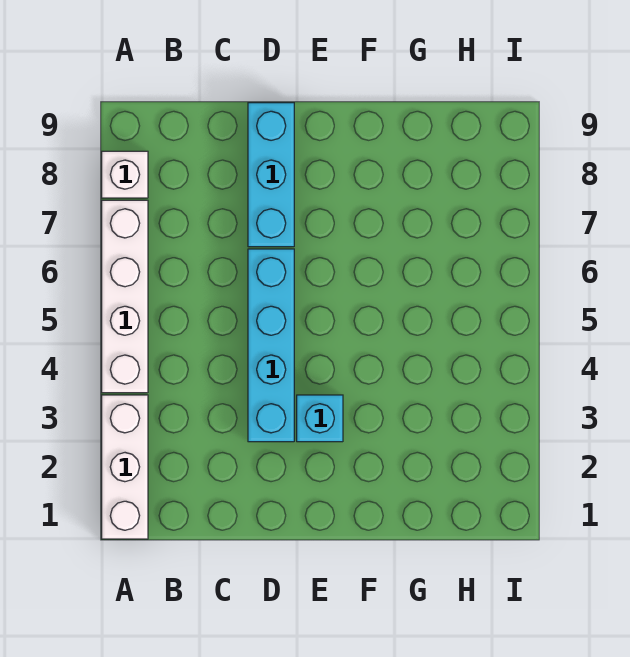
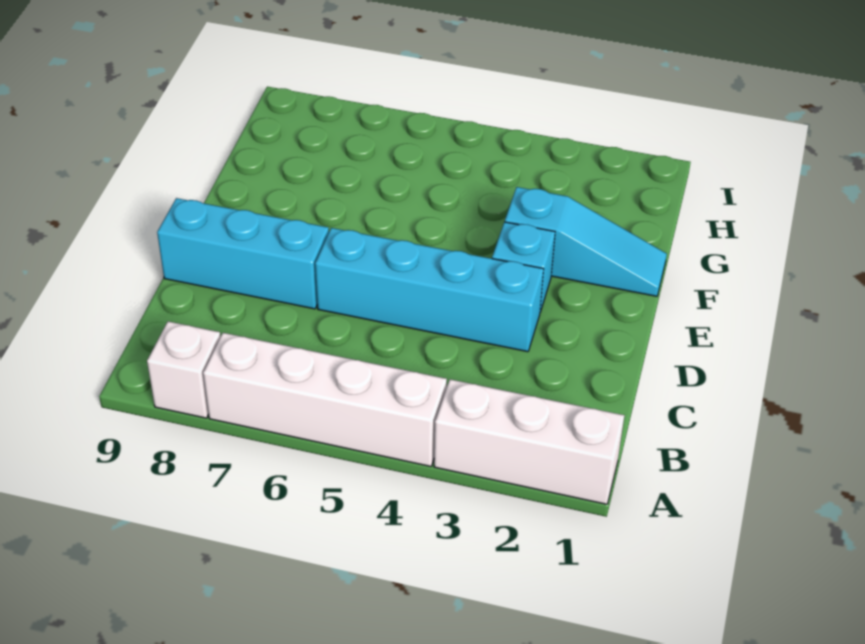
none -> cyan 1x3 slope [505,187,667,296]

